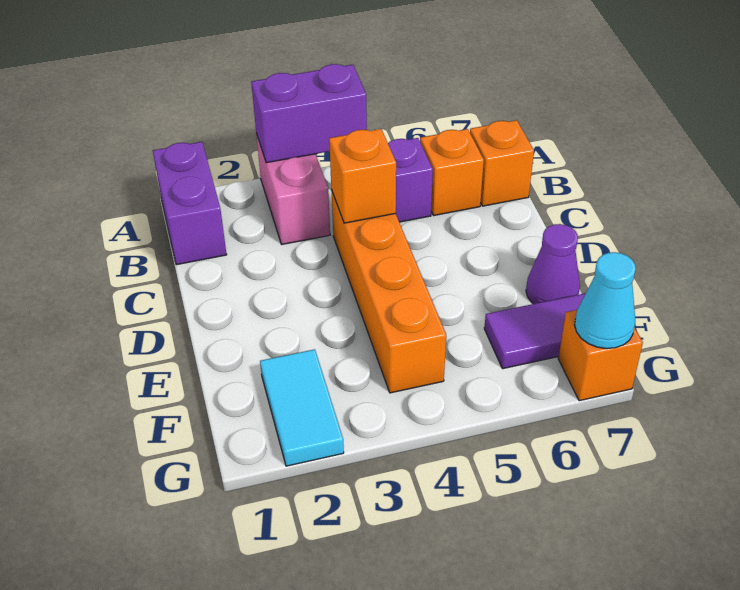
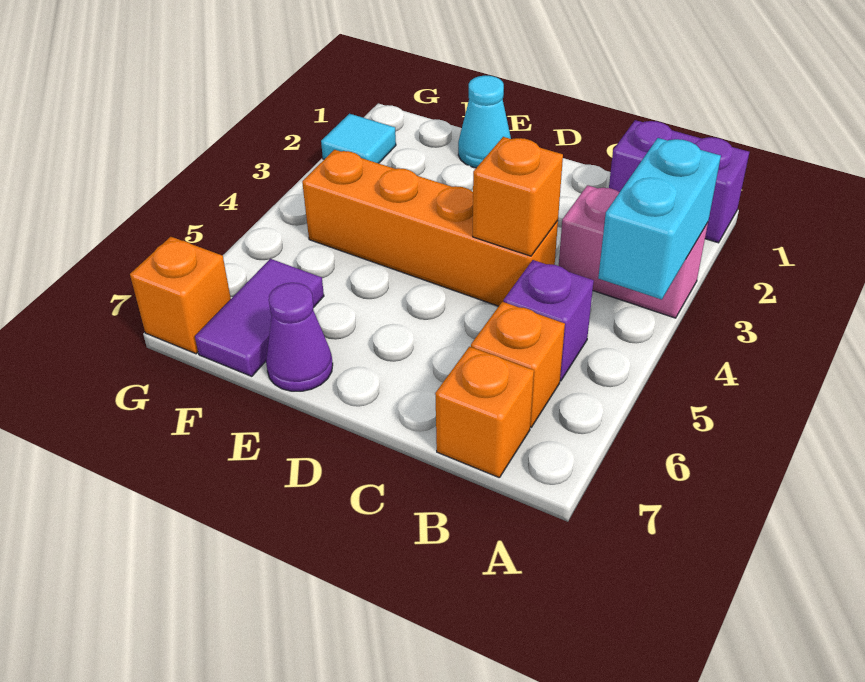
purple 1x2 brick [251,64,367,163] -> cyan 1x2 brick [598,138,721,300]
cyan 1x2 tile [260,349,344,466] -> cyan 1x1 tile [321,114,396,163]
cyan 1x1 cone [575,252,636,349] -> cyan 1x1 cone moved to [458,75,511,168]

